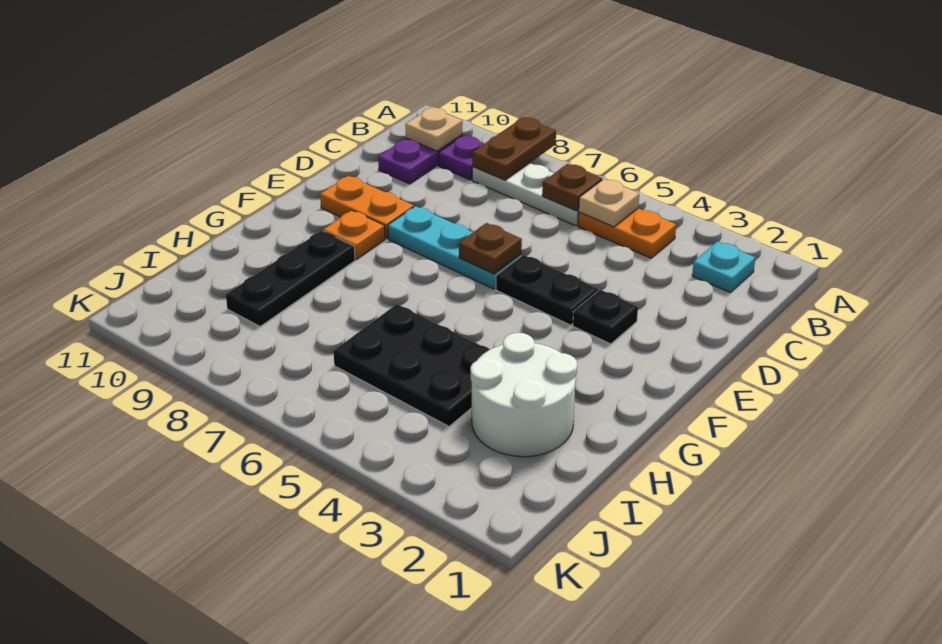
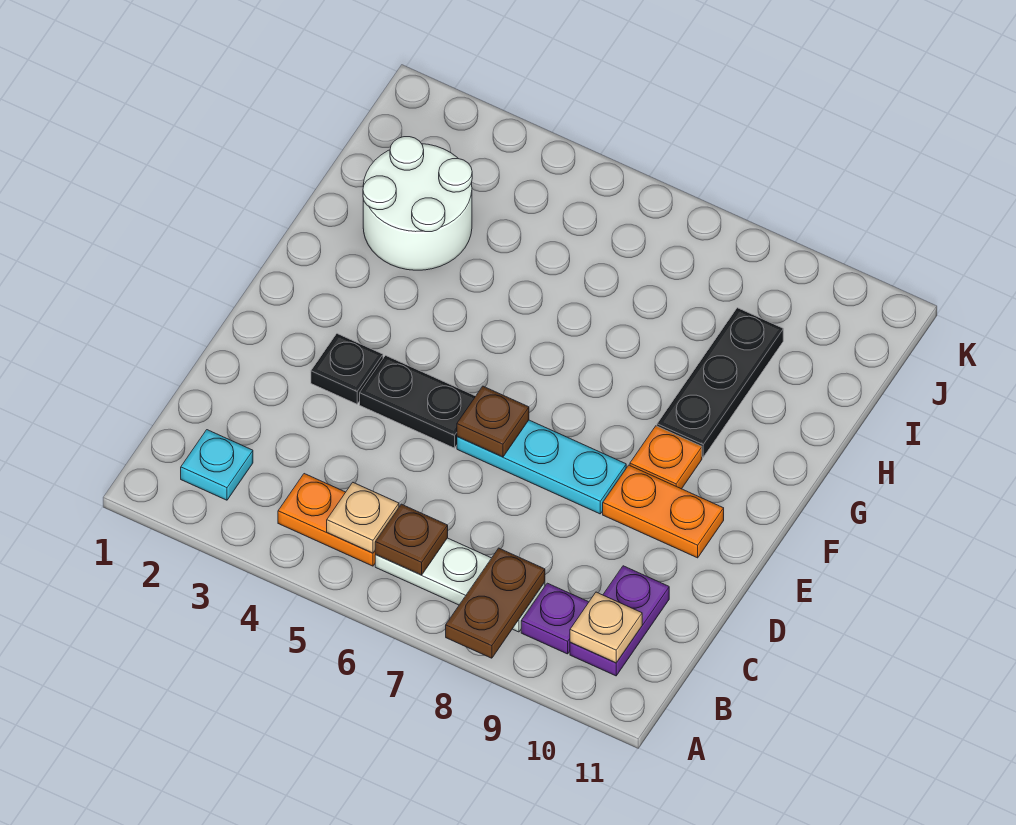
black 2x3 plate [333,304,490,426] -> none

